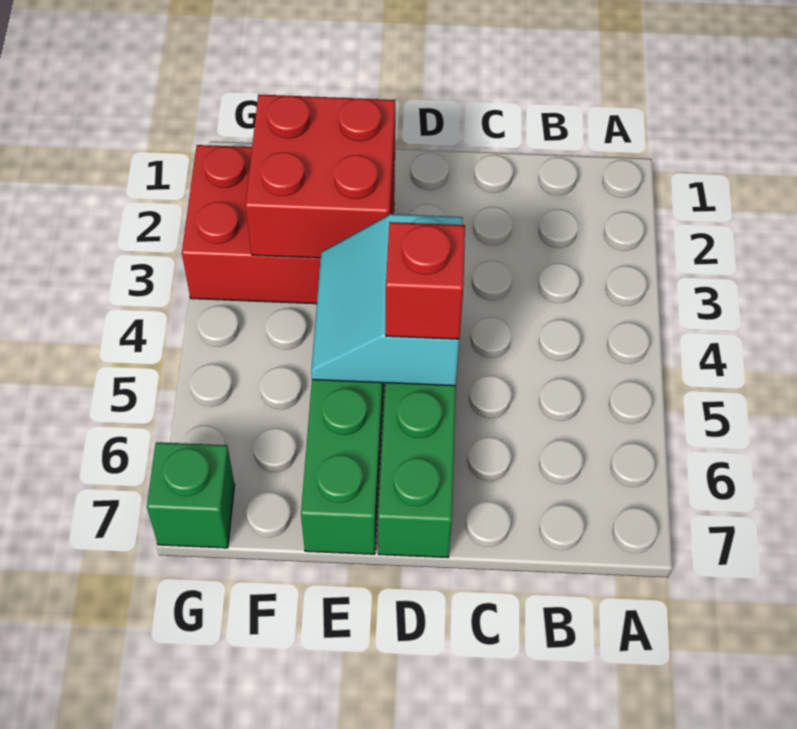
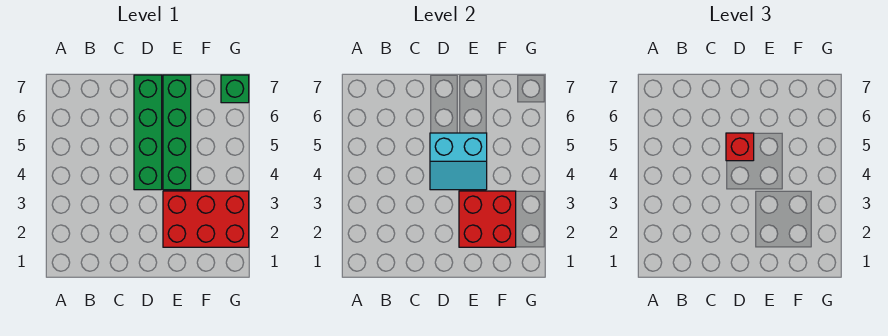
cyan 2x2 slope [311,214,463,386] -> cyan 2x2 slope turned to [430,133,487,190]

